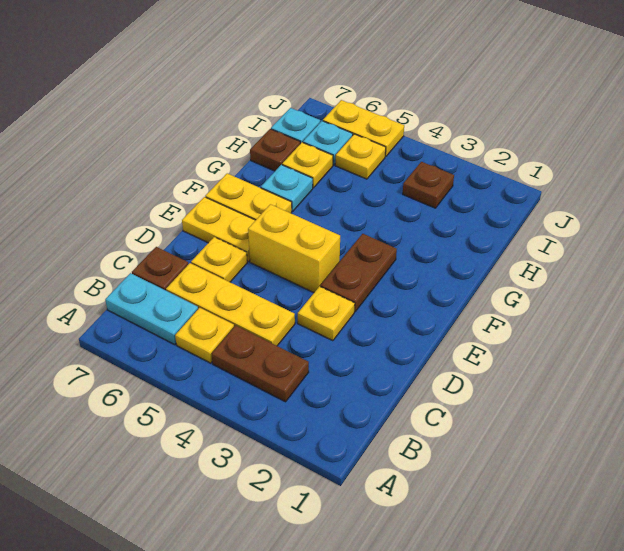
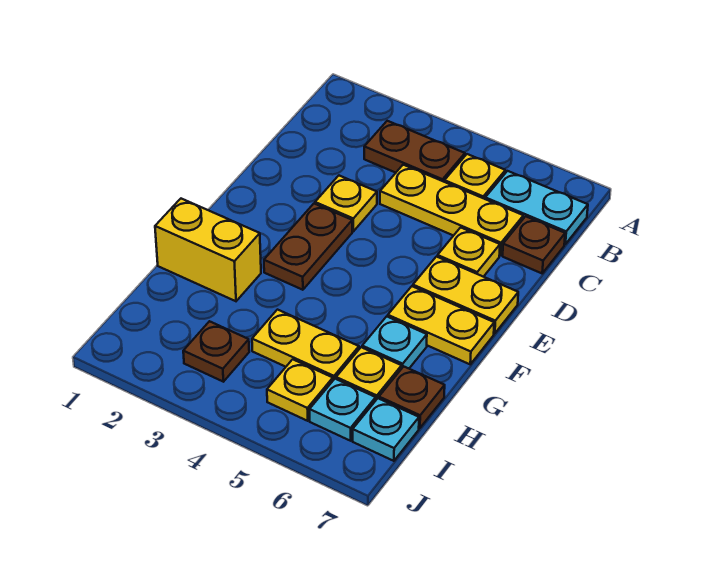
yellow 1x2 brick [248,204,340,292] -> yellow 1x2 brick moved to [155,199,261,301]
yellow 1x2 plate [323,100,404,157] -> yellow 1x2 plate moved to [252,310,359,380]

